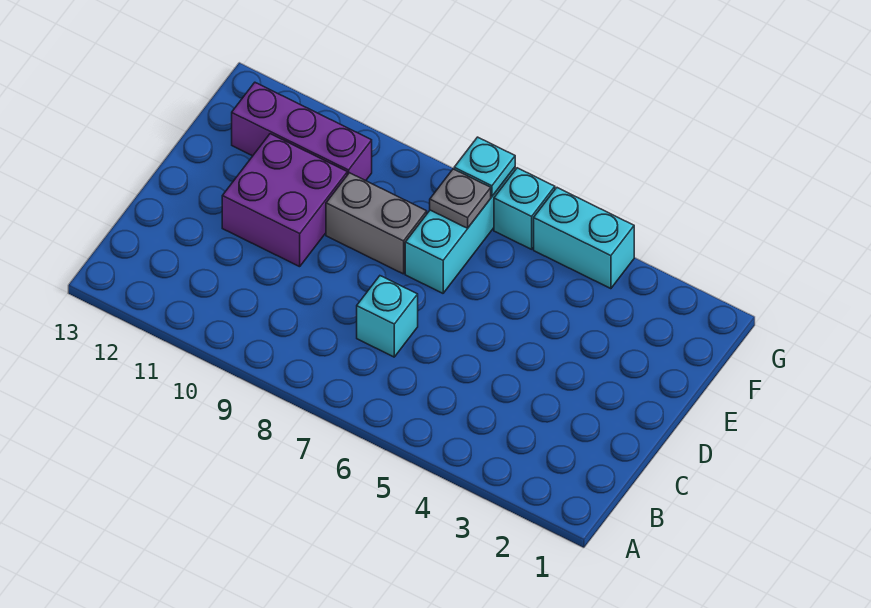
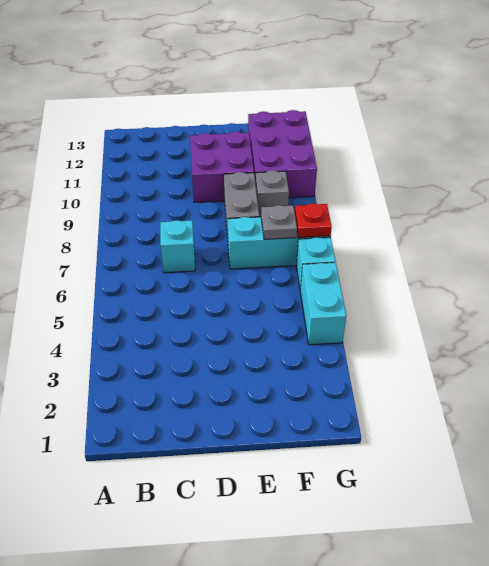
none -> grey 1x1 brick [255,170,289,217]
purple 1x3 brick [232,83,372,181] -> purple 2x3 brick [248,110,317,198]
cyan 1x1 plate [454,137,515,196] -> red 1x1 plate [294,203,332,238]

